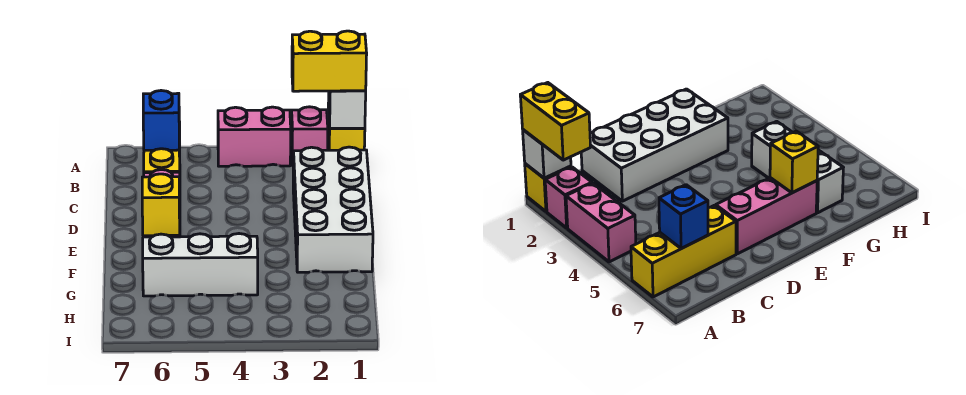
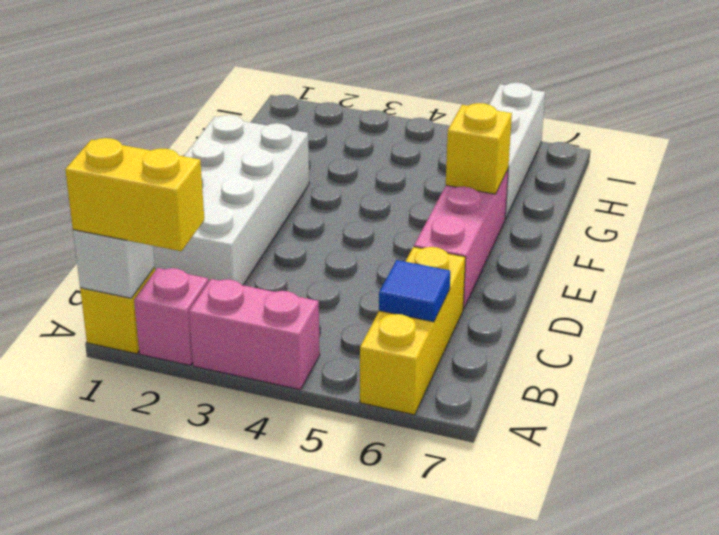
blue 1x1 brick [143,91,179,150] -> blue 1x1 tile [379,260,450,322]
white 1x3 brick [143,234,258,296] -> white 1x3 brick turned to [489,83,545,219]

